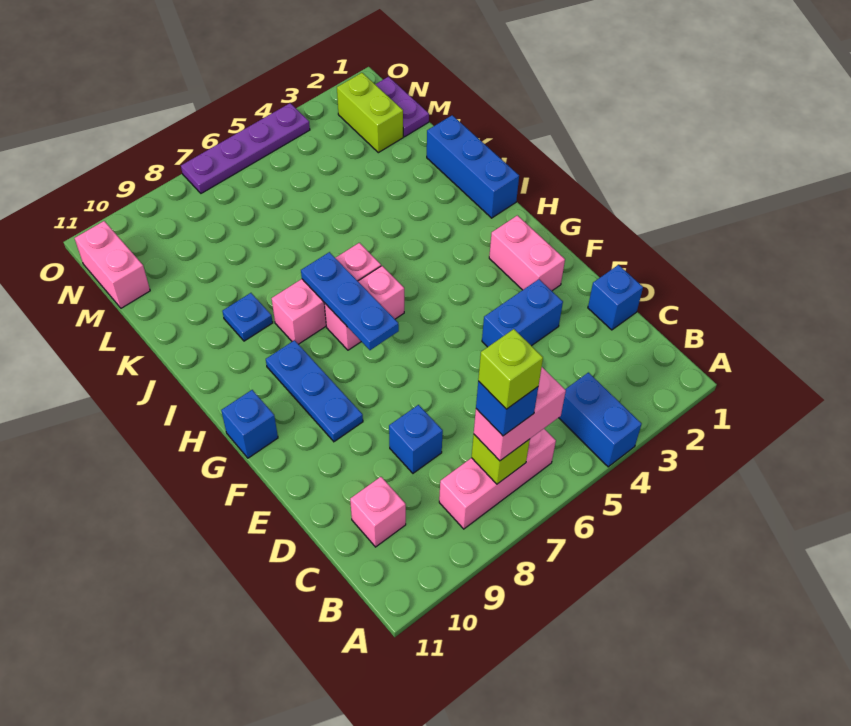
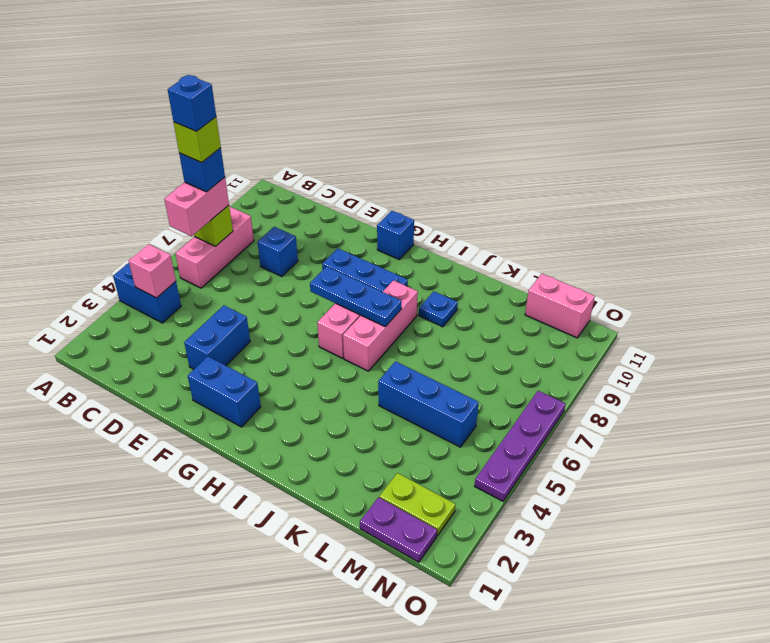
pink 1x1 brick [350,477,406,547] -> pink 1x1 brick moved to [129,244,176,298]
blue 1x1 brick [588,265,643,330] -> blue 1x1 brick moved to [168,75,216,131]
pink 1x2 brick [489,215,565,291] -> blue 1x2 brick [188,356,261,427]
blue 1x3 brick [427,115,519,218] -> blue 1x3 brick moved to [378,361,479,447]
lime 1x2 brick [337,73,403,153] -> lime 1x2 plate [379,473,455,536]

